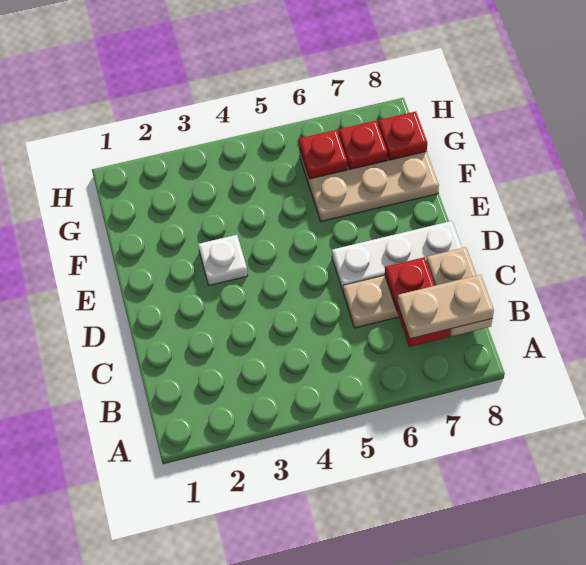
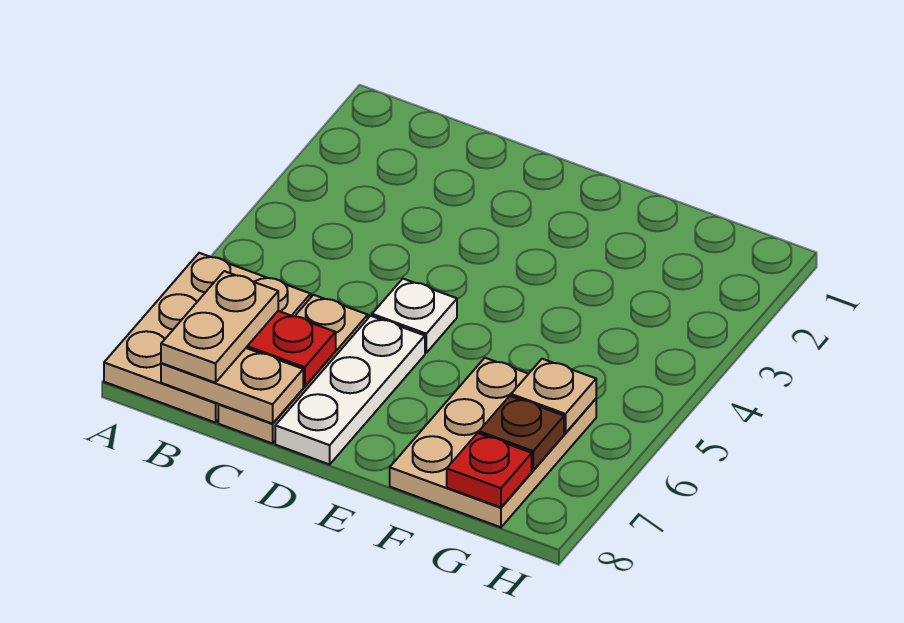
none -> tan 2x3 plate [104,253,311,423]
white 1x1 plate [198,235,248,286] -> white 1x1 plate moved to [372,279,457,353]
red 1x1 plate [299,130,347,179] -> tan 1x1 plate [511,359,596,433]
red 1x1 plate [339,121,388,169] -> brown 1x1 plate [479,396,564,470]

